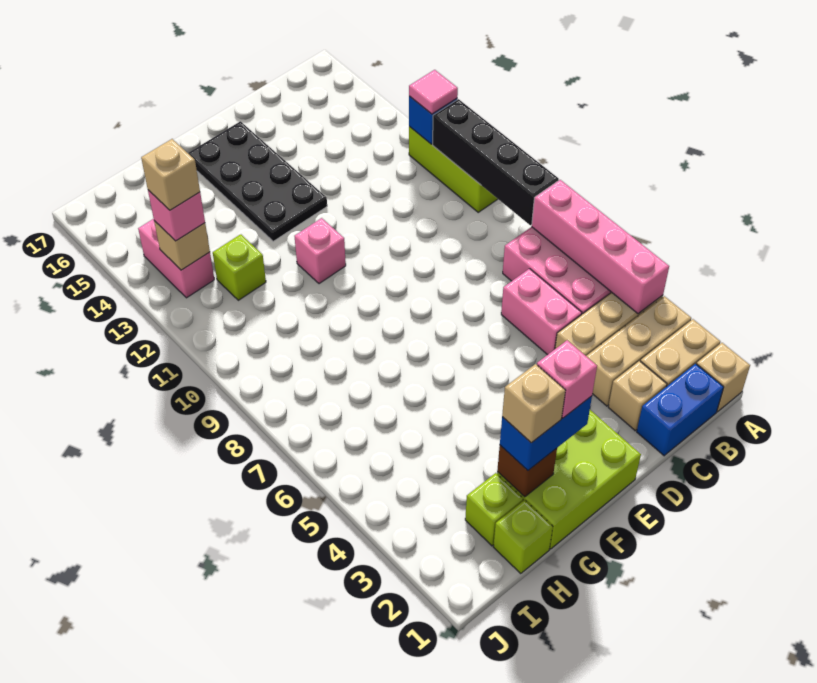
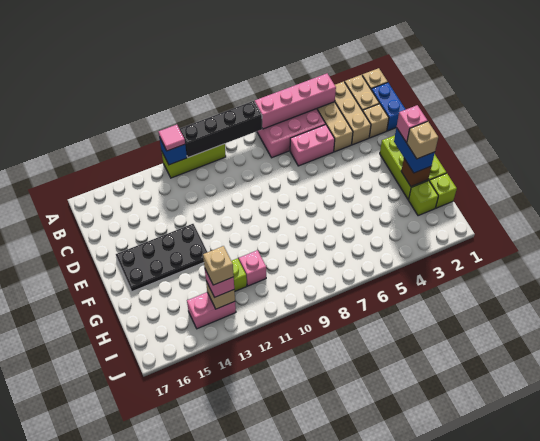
pink 1x1 brick [295,218,346,284] -> pink 1x1 brick moved to [239,250,266,286]

